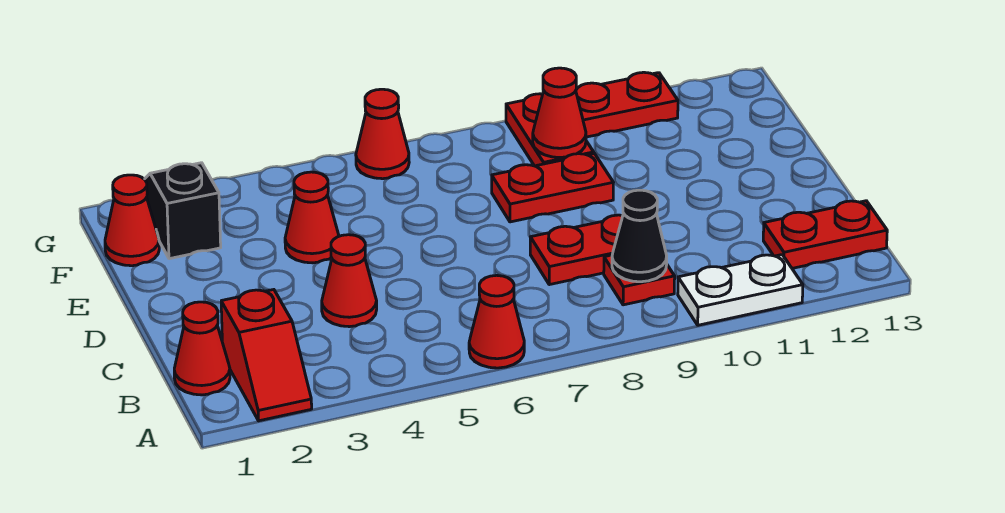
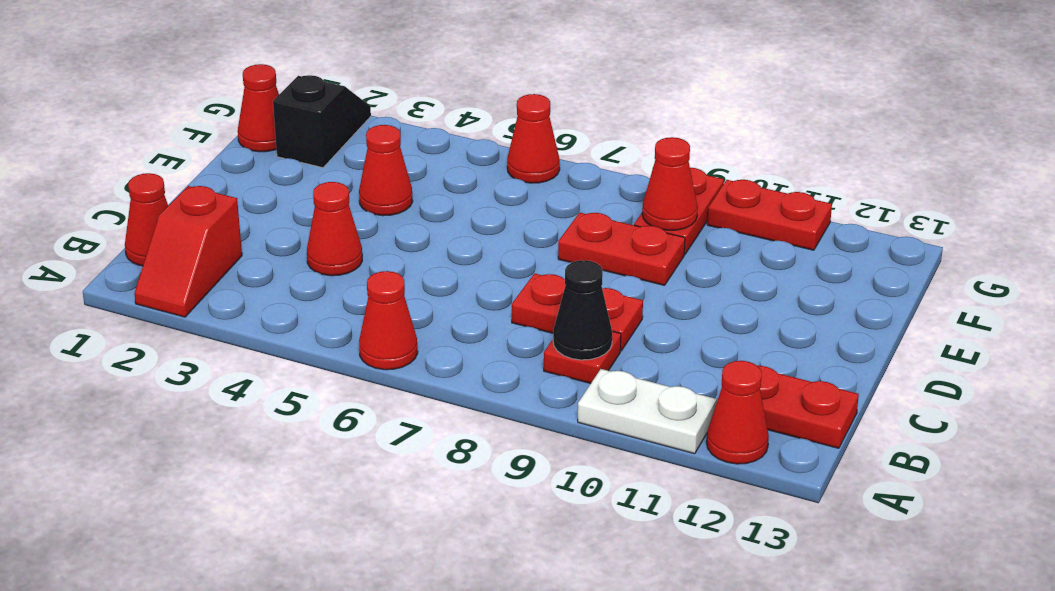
none -> red 1x1 cone [706,361,769,464]

